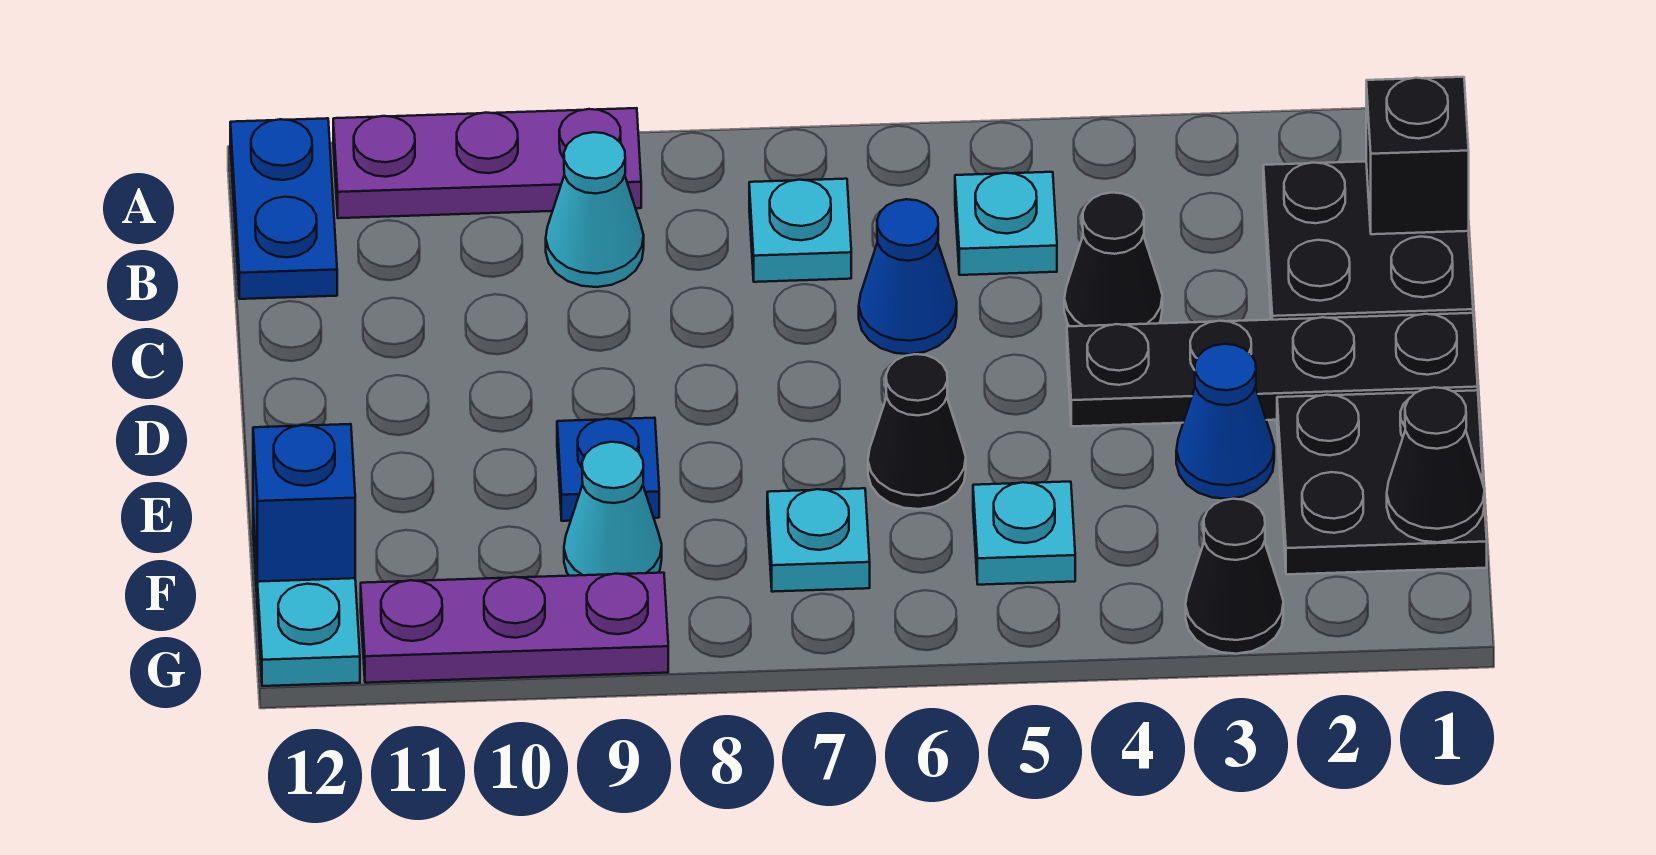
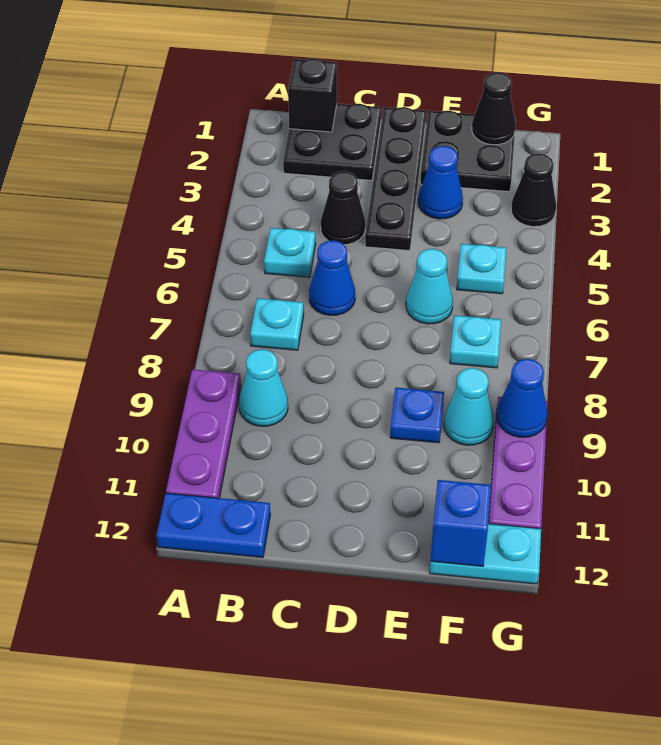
black 1x1 cone [868,354,966,509] -> cyan 1x1 cone [406,249,453,324]
none -> blue 1x1 cone [497,359,548,437]

